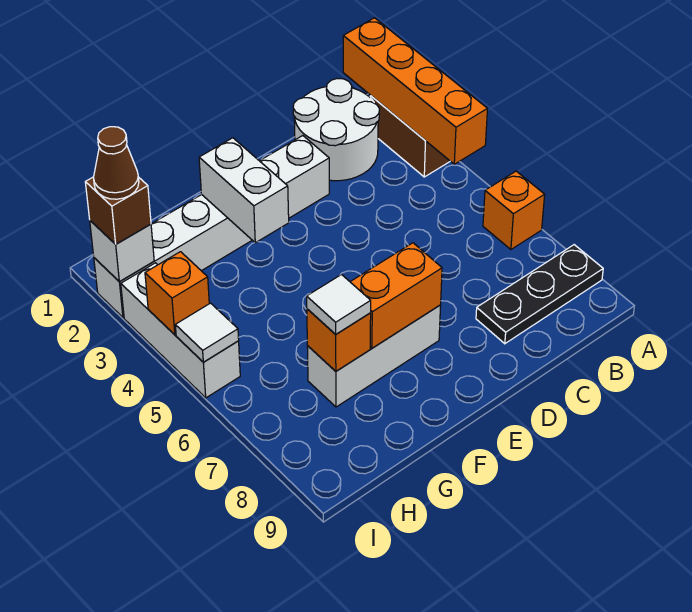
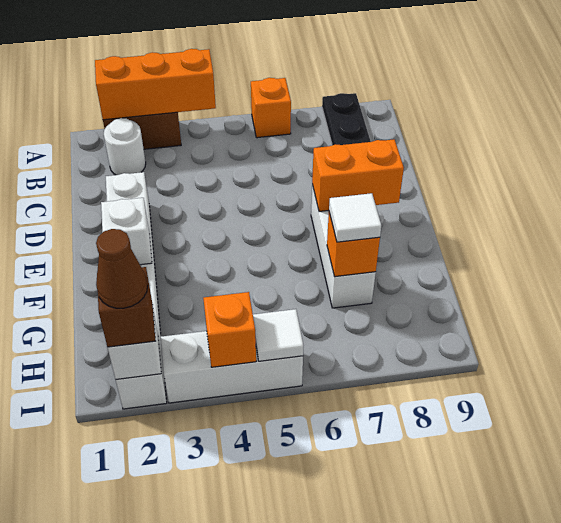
orange 1x4 brick [343,18,488,164] -> orange 1x3 brick [95,49,216,120]
white 2x2 round brick [293,79,380,181] -> white 1x1 round brick [104,118,146,175]
orange 1x2 brick [350,243,442,348] -> orange 1x2 brick turned to [312,139,404,211]
white 1x2 brick [199,138,289,243] -> white 1x1 brick [101,198,152,265]

